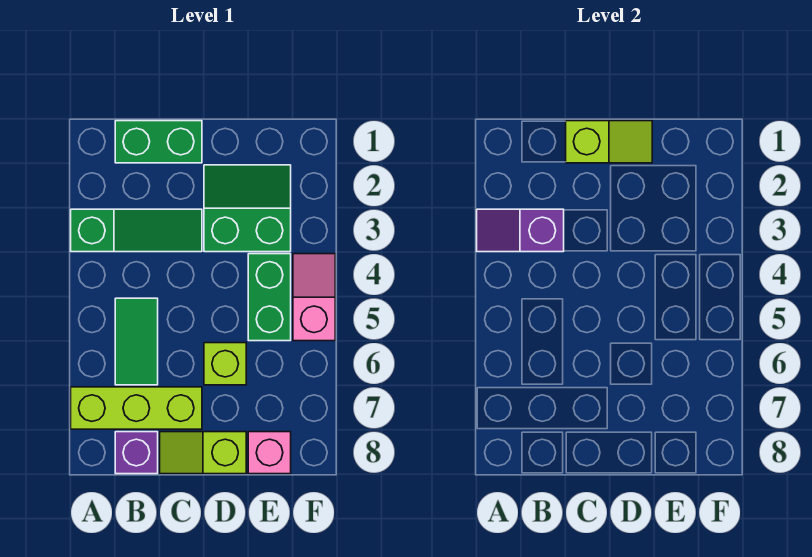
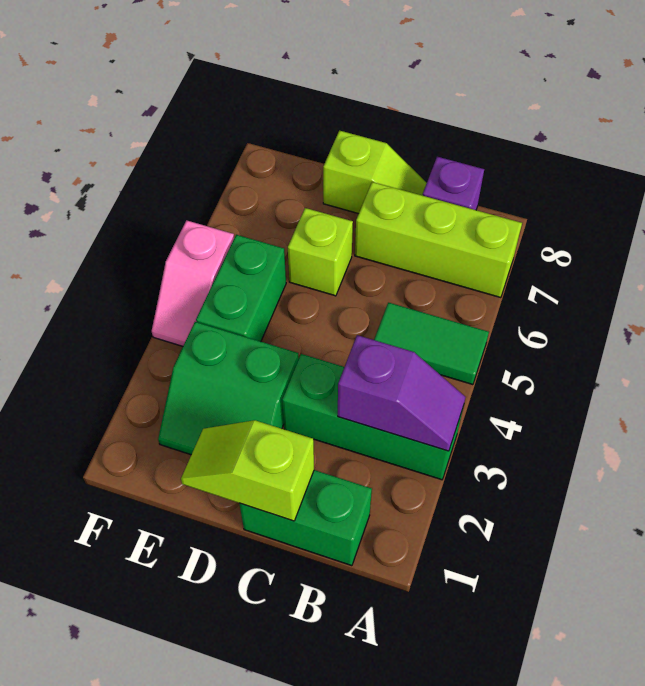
green 1x3 slope [71,209,202,252] -> green 1x3 brick [282,354,463,480]
green 1x2 tile [115,298,158,385] -> green 1x2 tile turned to [374,302,489,385]
pink 1x1 brick [248,432,291,474] -> none

